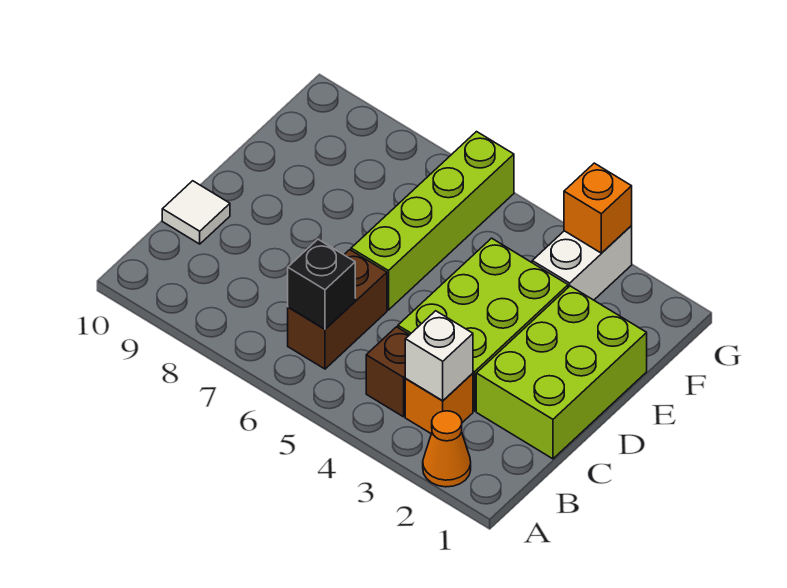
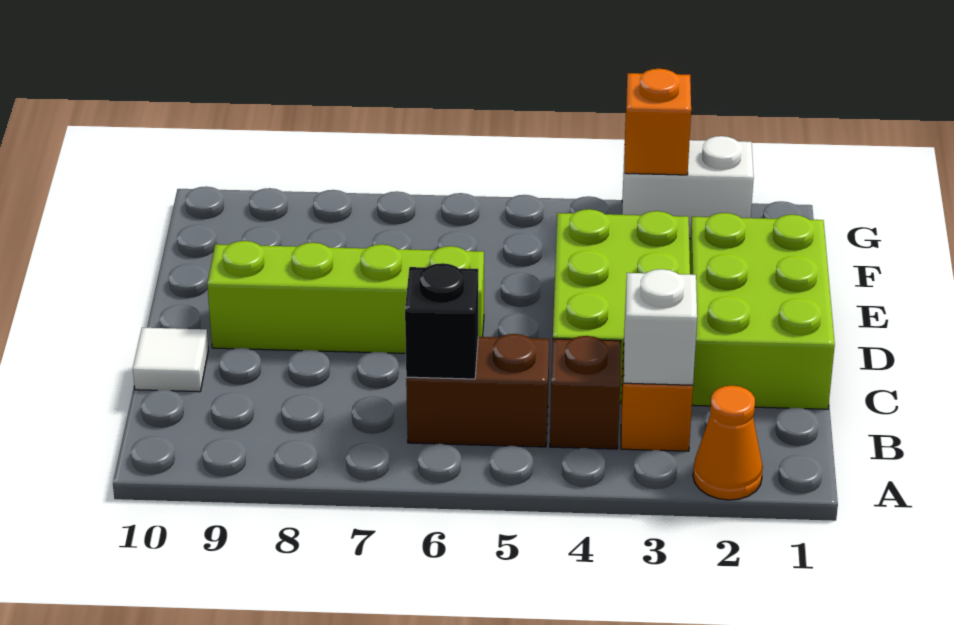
brown 1x2 brick [288,250,387,369] -> brown 1x2 brick turned to [406,334,549,447]
lime 1x4 brick [351,132,514,310] -> lime 1x4 brick turned to [207,241,484,353]
white 1x2 brick [532,226,632,300] -> white 1x2 brick turned to [622,136,754,239]

